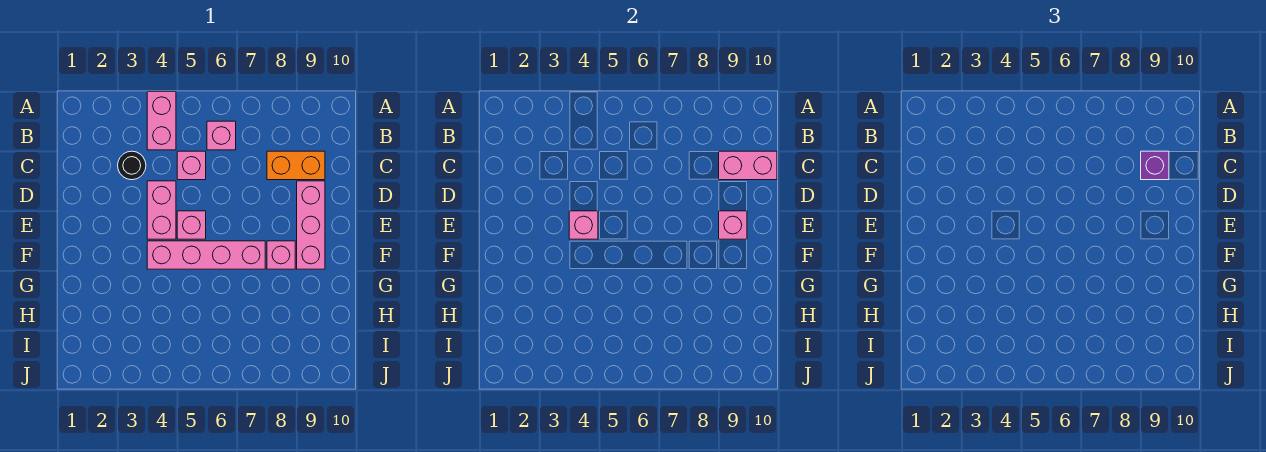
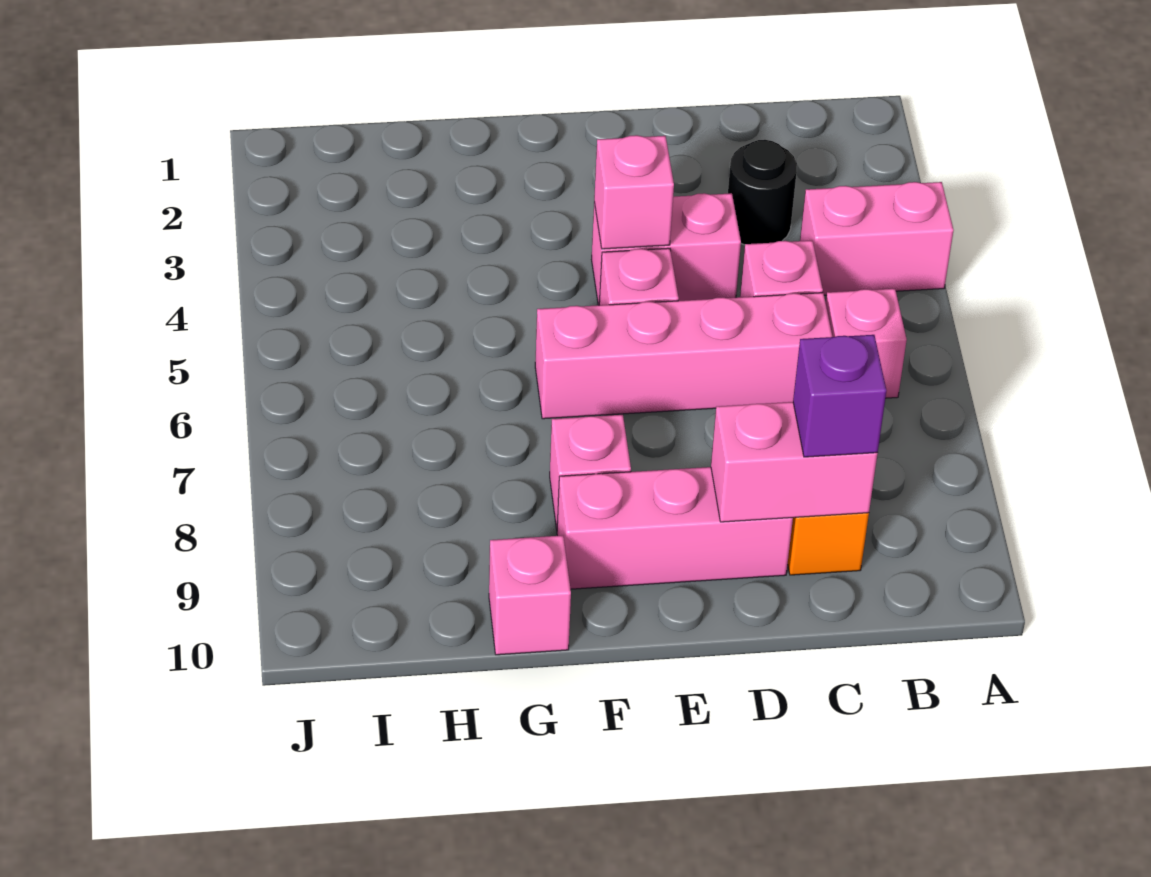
pink 1x2 brick [719,151,777,180] -> pink 1x2 brick turned to [711,402,878,522]
pink 1x1 brick [719,211,747,239] -> pink 1x1 brick moved to [489,535,571,655]
pink 1x4 brick [147,241,265,269] -> pink 1x4 brick turned to [535,293,833,419]

